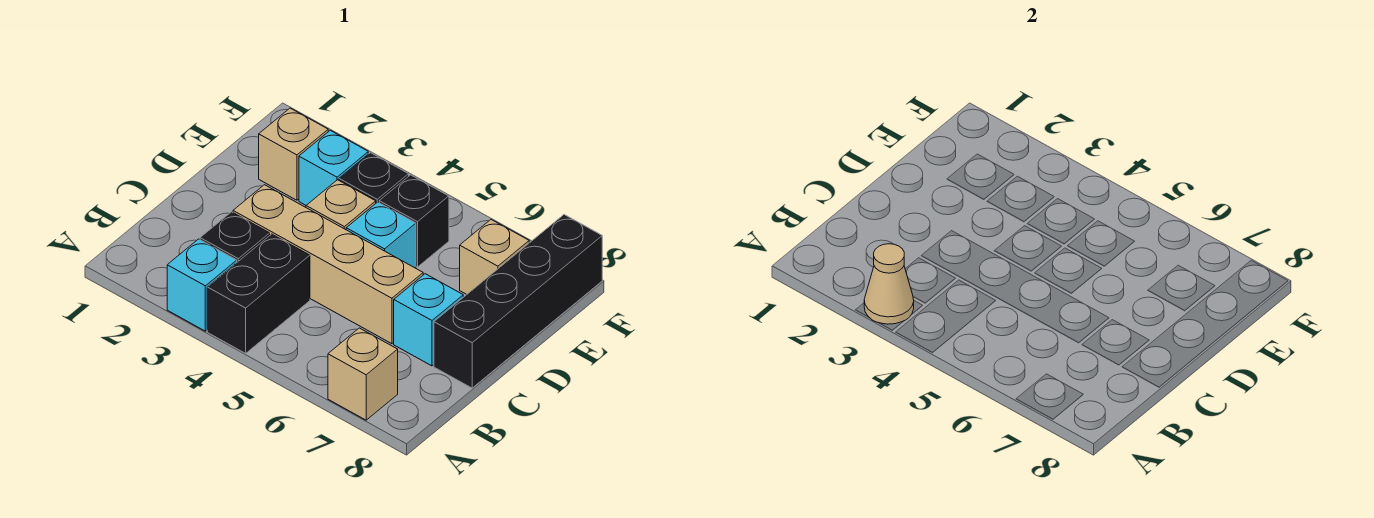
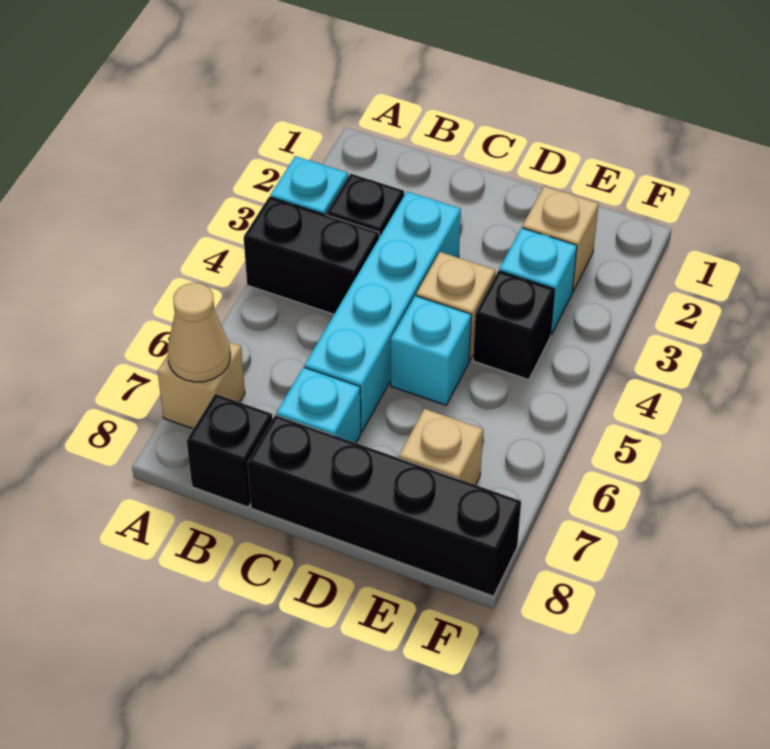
tan 1x1 cone [864,244,914,324] -> tan 1x1 cone moved to [168,283,230,382]
tan 1x4 brick [233,185,423,344] -> cyan 1x4 brick [305,192,461,432]
black 1x1 brick [379,175,449,267] -> black 1x1 brick moved to [187,394,272,507]

